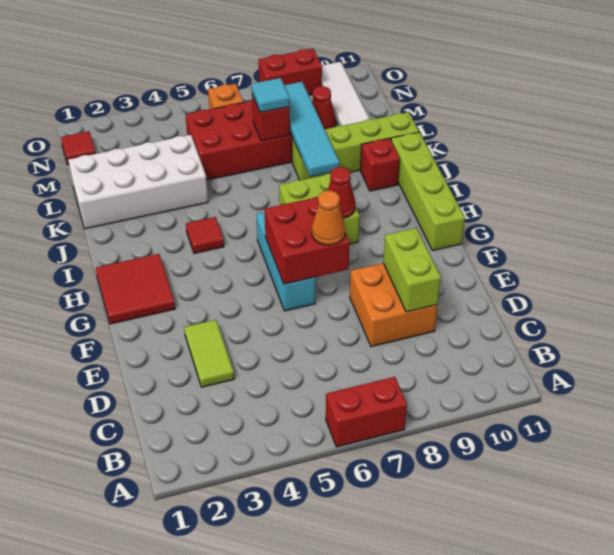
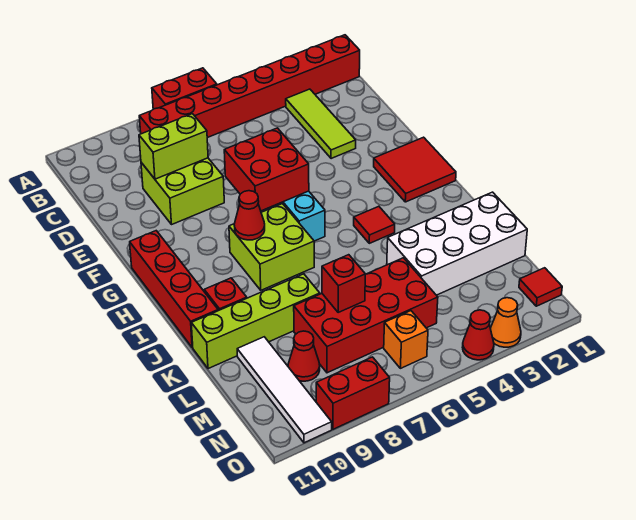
none -> red 1x8 brick [139,35,360,138]
lime 1x2 tile [184,320,234,387] -> lime 1x3 tile [286,89,356,159]
orange 2x2 brick [350,263,438,347] -> lime 2x2 brick [141,158,224,224]
lime 1x2 brick [383,228,441,312] -> lime 1x2 brick turned to [139,114,208,179]
orange 1x1 cone [312,191,345,245] -> orange 1x1 cone moved to [490,298,521,347]
lime 1x4 brick [391,132,465,251] -> red 1x4 brick [130,231,218,348]
cyan 1x4 tile [284,82,339,177] -> none
cyan 1x1 tile [252,78,290,112] -> none
none -> red 1x1 cone [462,310,494,360]

